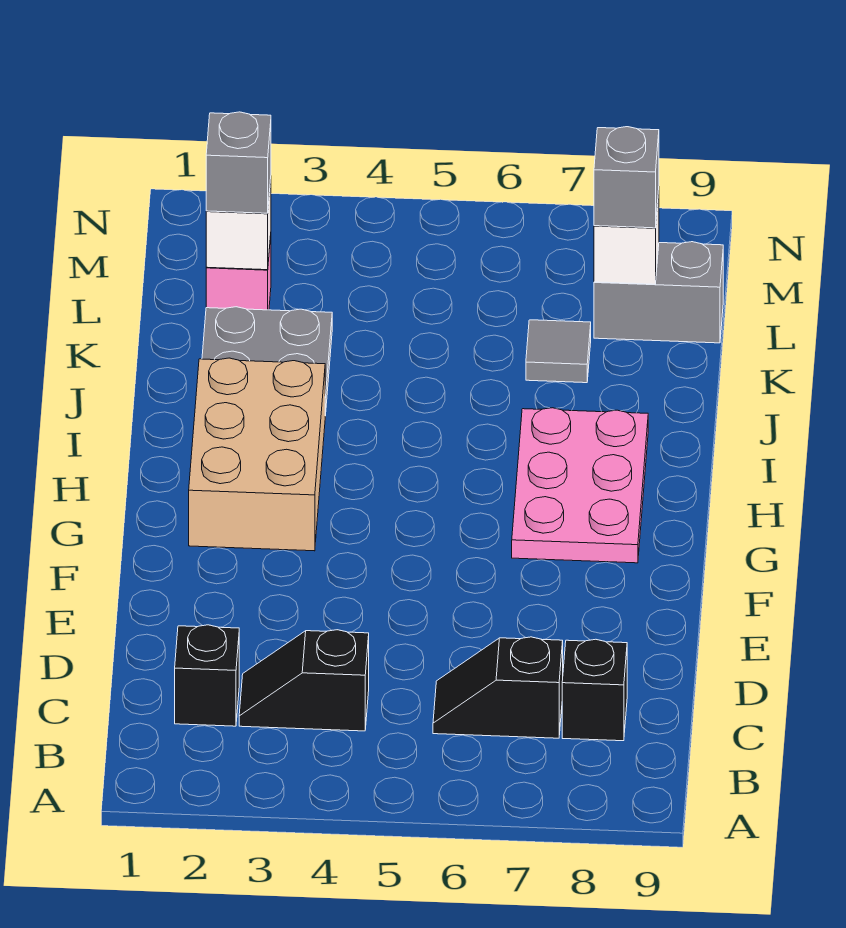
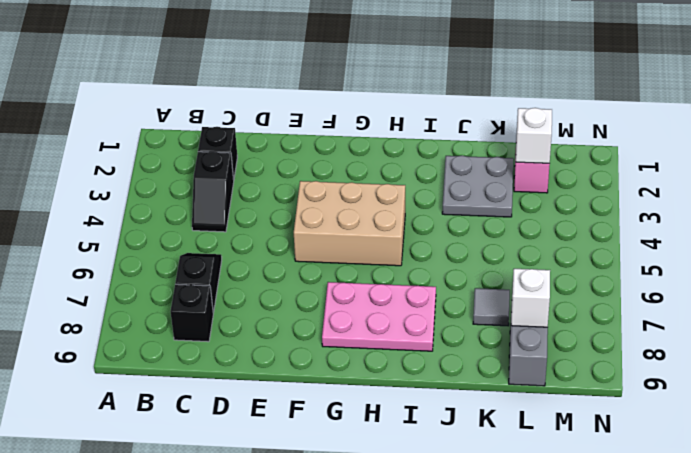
black 1x2 slope [239,630,369,731] -> black 1x2 slope turned to [192,152,234,232]
tan 2x3 brick [189,358,325,551] -> tan 2x3 brick moved to [294,181,405,266]
grey 1x1 brick [206,112,271,213] -> none
grey 1x1 brick [594,127,659,228] -> none

